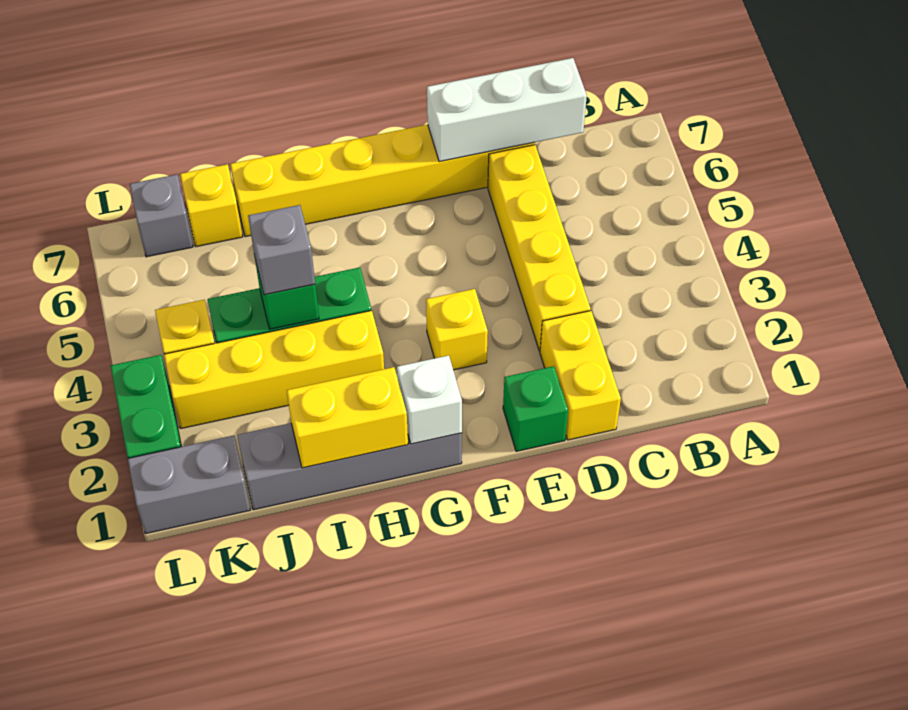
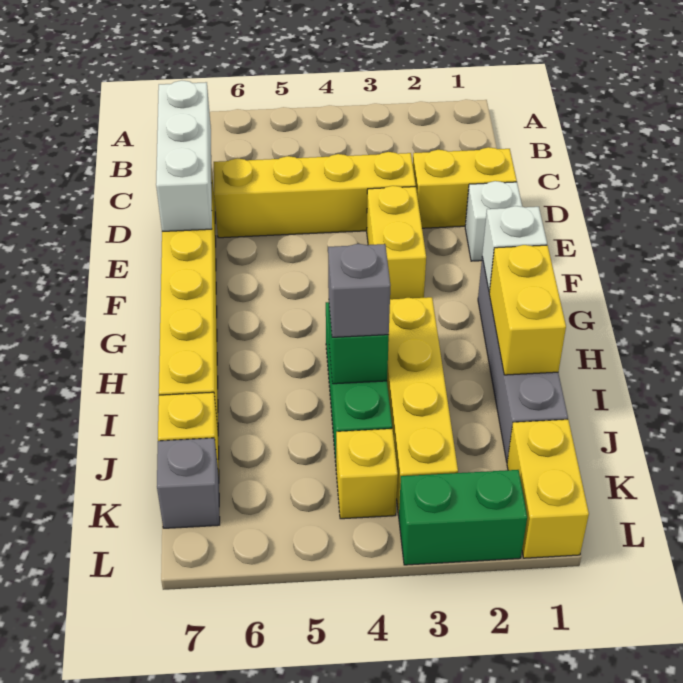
green 1x1 brick [503,366,568,451] -> white 1x1 brick [465,181,522,261]
yellow 1x1 brick [426,289,488,370] -> yellow 1x2 brick [367,186,426,299]
grey 1x2 brick [128,436,250,534] -> yellow 1x2 brick [507,419,589,558]

